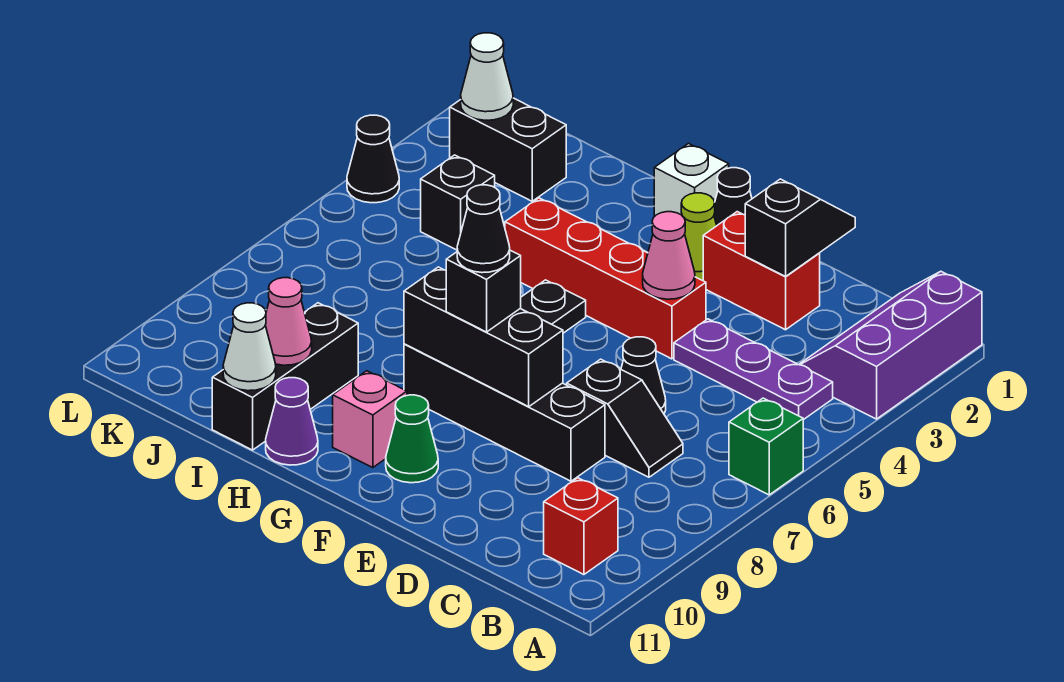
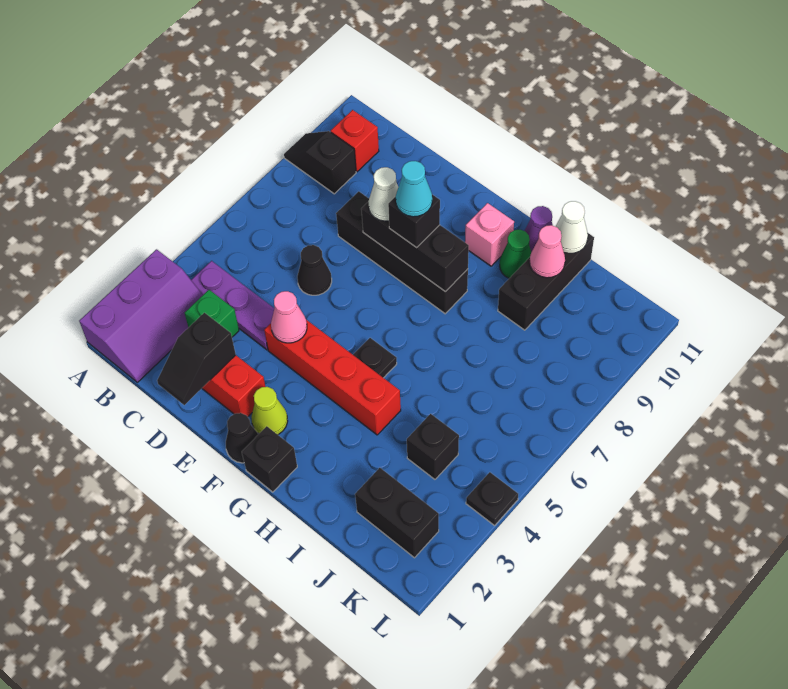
green 1x1 brick [729,398,803,495] -> green 1x1 brick moved to [185,290,239,337]
black 1x2 slope [567,359,683,477] -> black 1x2 slope moved to [284,131,356,194]
black 1x1 cone [457,185,510,273] -> cyan 1x1 cone [396,161,432,217]
green 1x1 cone [386,395,438,483] -> green 1x1 cone moved to [500,230,531,278]
white 1x1 brick [654,144,729,217] -> black 1x1 brick [242,426,297,492]
white 1x1 cone [461,33,513,120] -> white 1x1 cone moved to [368,167,398,221]
black 1x1 cone [347,115,399,203] -> black 1x1 plate [466,472,518,525]

